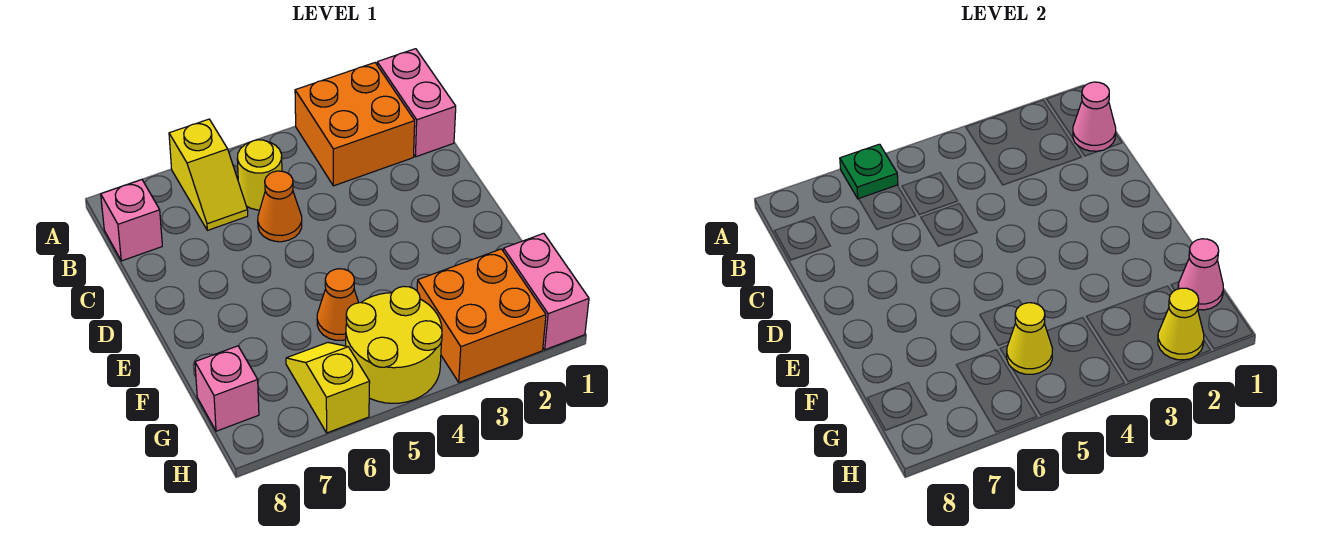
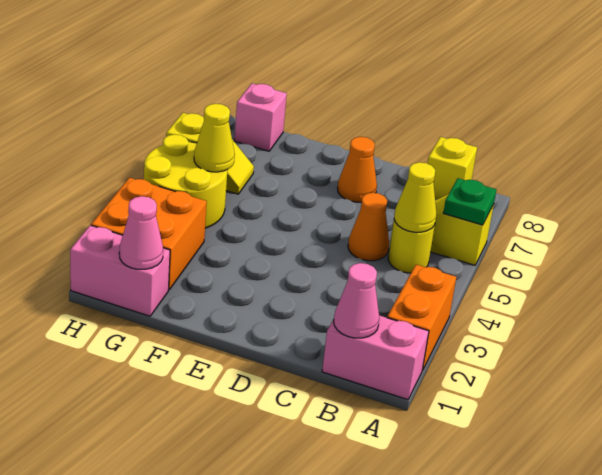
orange 2x2 brick [295,63,415,186] -> orange 1x2 brick [387,265,456,370]
pink 1x1 brick [101,180,162,261] -> yellow 1x1 brick [427,137,477,200]
orange 1x1 cone [317,269,359,340] -> orange 1x1 cone moved to [337,137,377,202]
yellow 1x1 cone [1158,288,1204,360] -> yellow 1x1 cone moved to [394,162,437,232]

